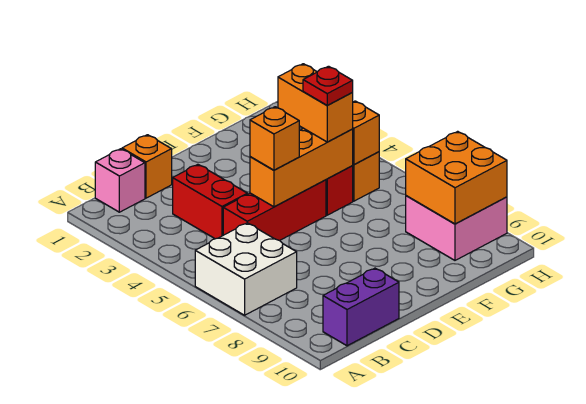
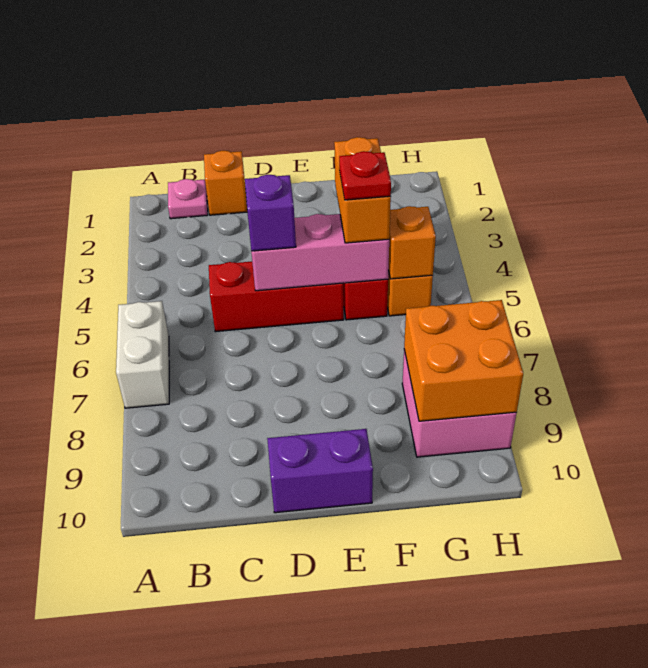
white 2x2 brick [195,223,297,315] -> white 1x2 brick [116,301,169,408]
pink 1x1 brick [95,149,145,212] -> pink 1x1 plate [168,179,208,219]
purple 1x2 brick [323,268,399,346] -> purple 1x2 brick moved to [267,429,373,513]
red 1x2 brick [173,164,247,239] -> none
orange 1x3 brick [250,128,353,207] -> pink 1x3 brick [251,214,389,291]
orange 1x1 brick [250,107,299,170] -> purple 1x1 brick [245,175,296,251]

